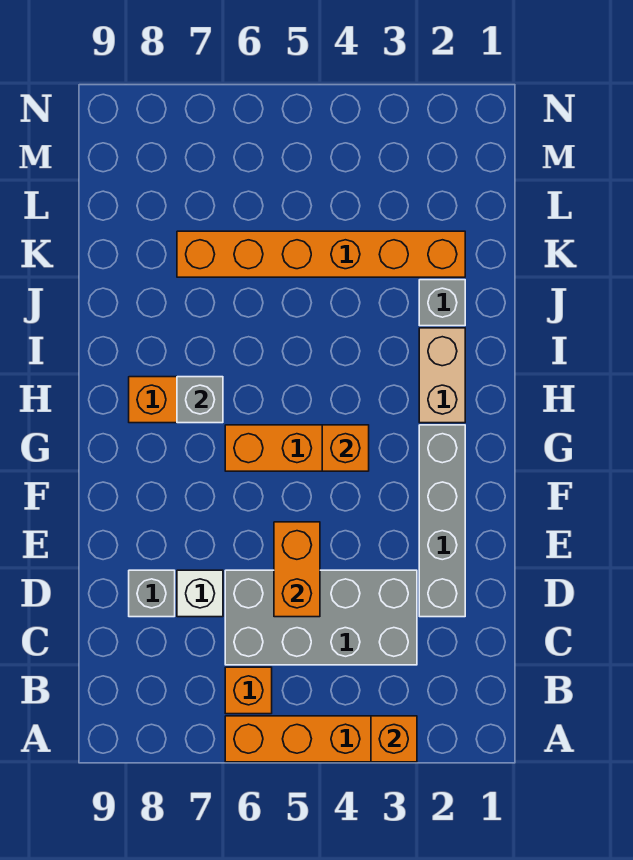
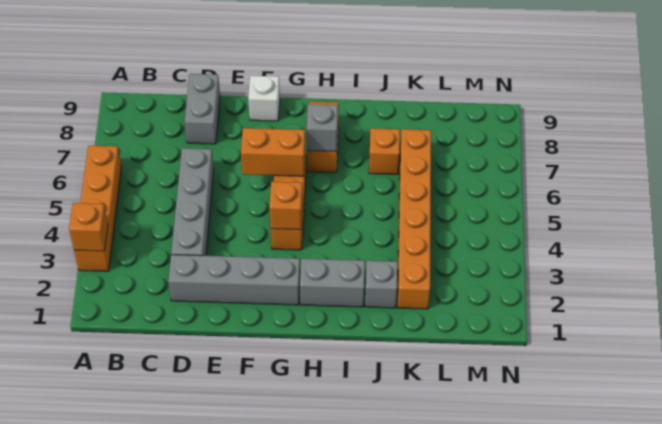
orange 1x1 brick [225,667,272,714] -> orange 1x1 brick moved to [369,128,400,174]
grey 2x4 brick [225,570,417,665] -> grey 1x4 brick [171,148,214,256]
orange 1x2 brick [274,522,320,617] -> orange 1x2 brick moved to [241,128,305,176]
white 1x1 brick [177,570,223,617] -> white 1x1 brick moved to [248,76,280,121]
grey 1x1 brick [129,570,175,617] -> grey 1x2 brick [185,74,220,144]
tan 1x2 brick [419,328,465,423] -> grey 1x2 brick [300,259,365,307]

